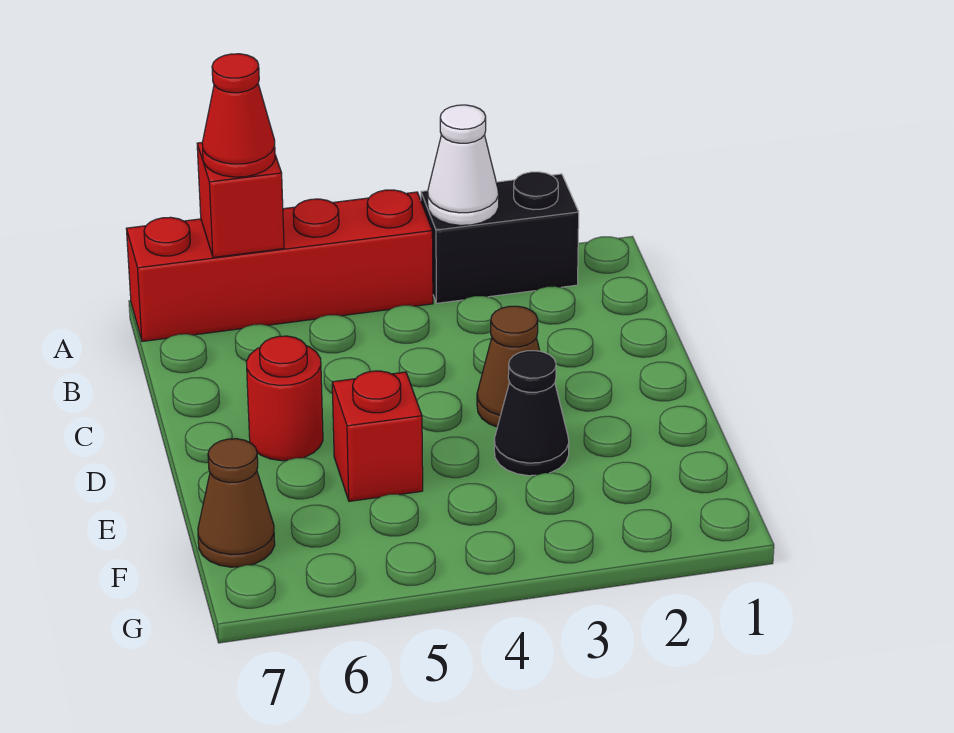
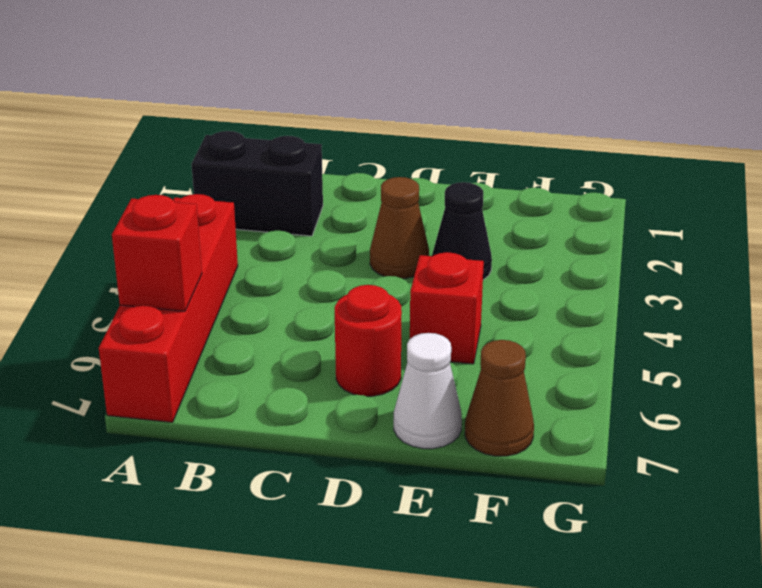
black 1x2 brick [421,172,579,303] -> black 1x2 brick turned to [191,131,323,236]
white 1x1 cone [428,105,499,225] -> white 1x1 cone moved to [394,333,462,449]
red 1x1 cone [202,54,275,177] -> none

